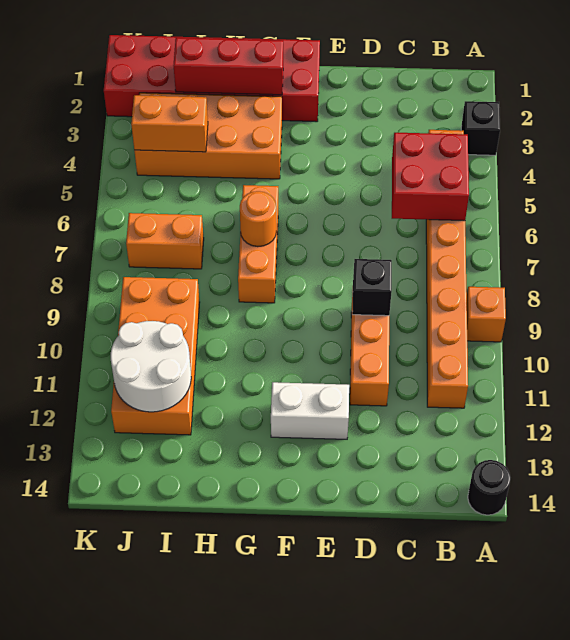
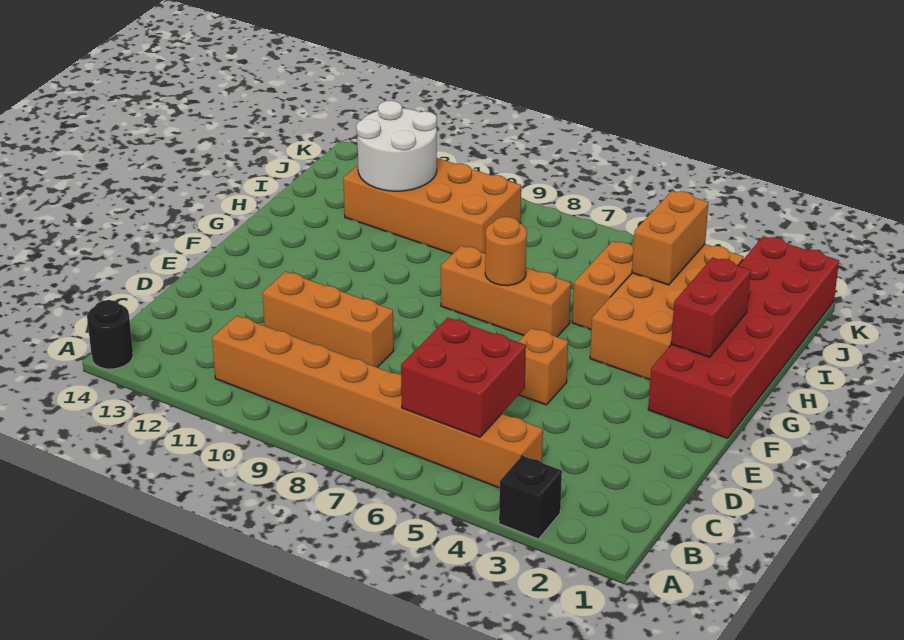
orange 1x1 brick [467,287,506,342] -> orange 1x1 brick moved to [518,328,568,405]
black 1x1 brick [352,259,392,316] -> none
white 1x2 brick [271,382,349,439] -> none
red 1x3 brick [174,38,283,95] -> red 1x2 brick [671,258,751,357]
orange 1x2 brick [126,213,204,269] -> orange 1x2 brick moved to [572,241,633,329]

